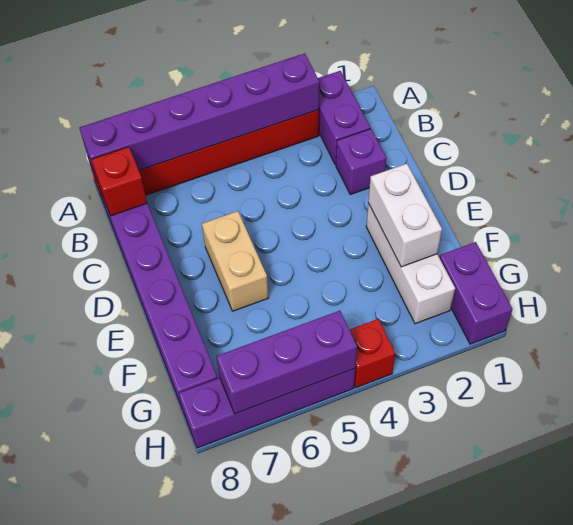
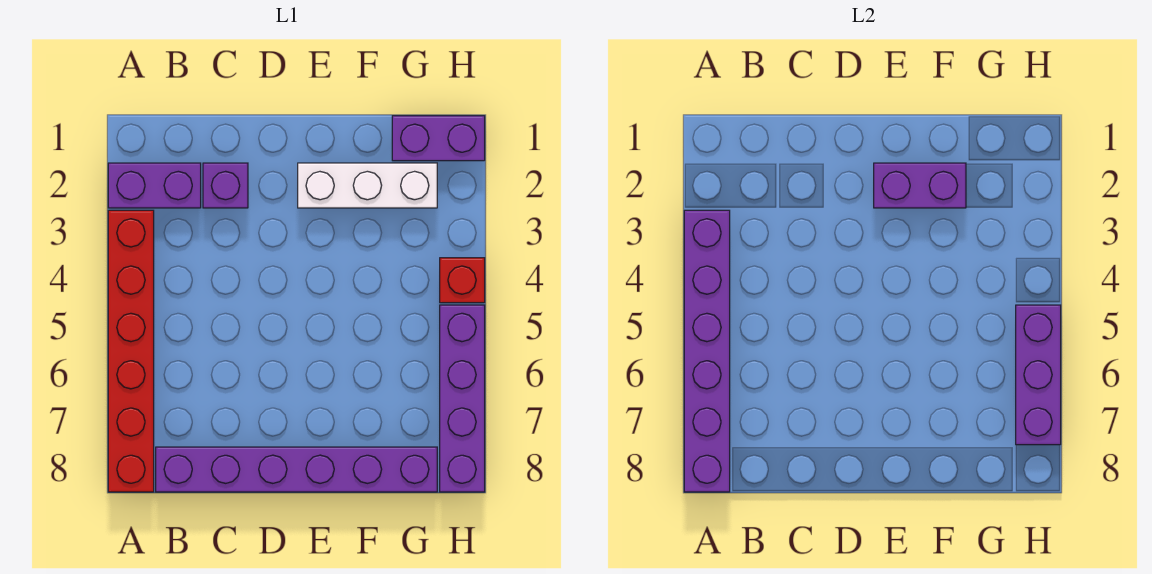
red 1x1 brick [91,147,147,216] -> none
tan 1x2 brick [202,211,268,311] -> none
white 1x2 brick [368,164,442,267] -> purple 1x2 brick [874,163,966,208]

